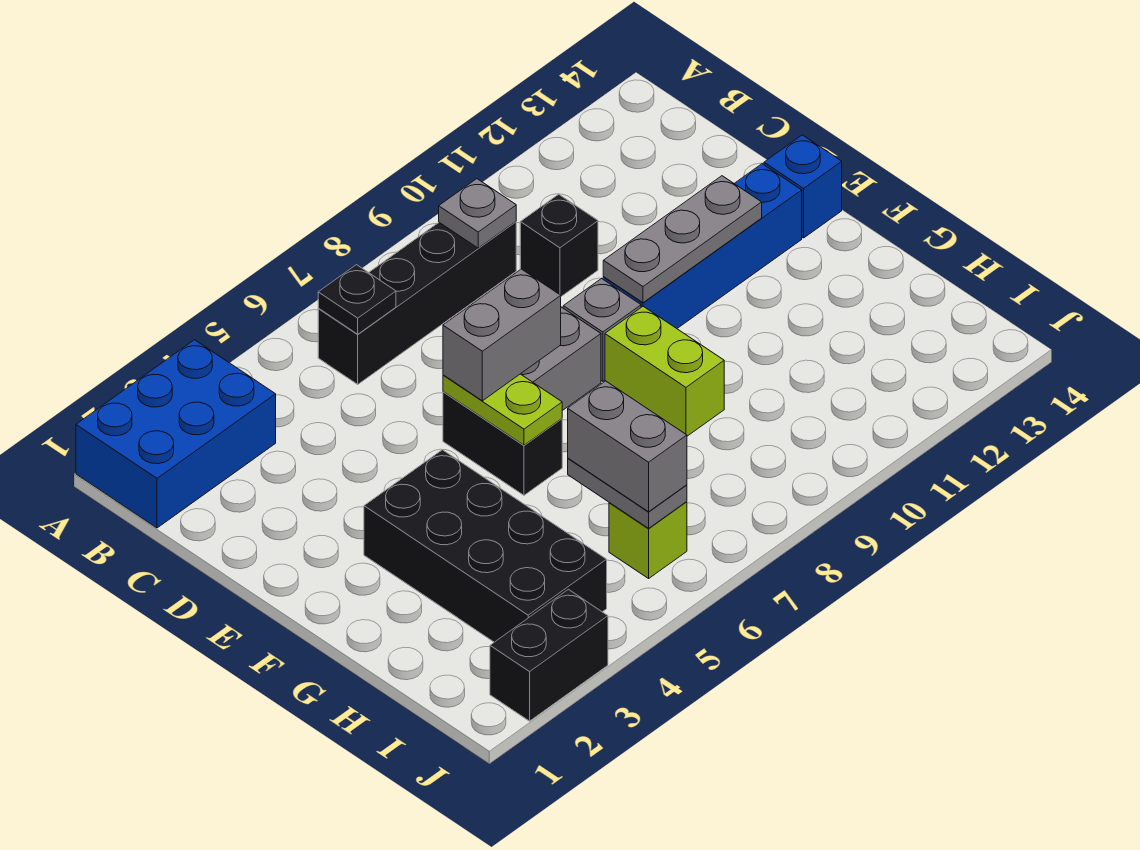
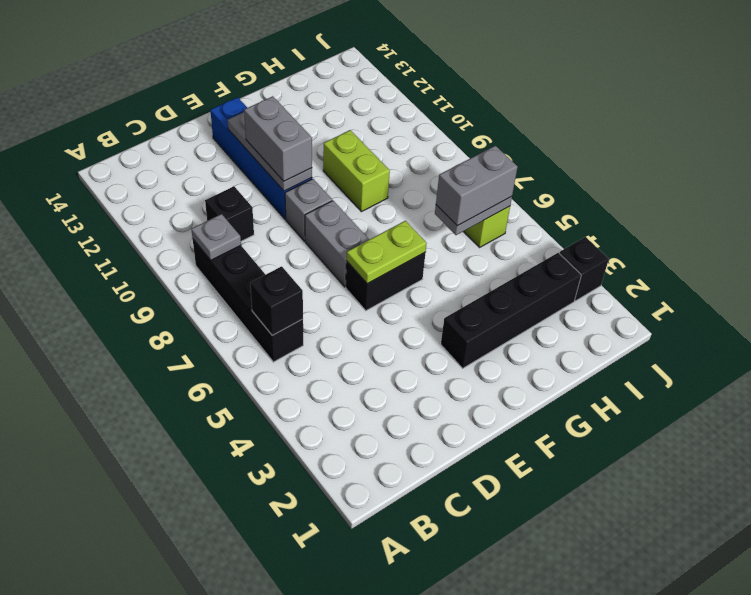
blue 2x3 brick [76,340,276,528] -> none
black 1x1 plate [318,265,396,334] -> black 1x1 brick [250,266,303,335]
grey 1x2 brick [443,269,561,401] -> grey 1x2 brick moved to [244,96,312,181]
blue 1x1 brick [764,135,842,238] -> none
black 2x4 brick [364,450,607,642] -> black 1x4 brick [441,253,581,368]
lime 1x2 brick [605,306,724,436] -> lime 1x2 brick turned to [323,130,390,212]
black 1x2 brick [490,589,608,721] -> black 1x1 brick [559,237,609,301]

